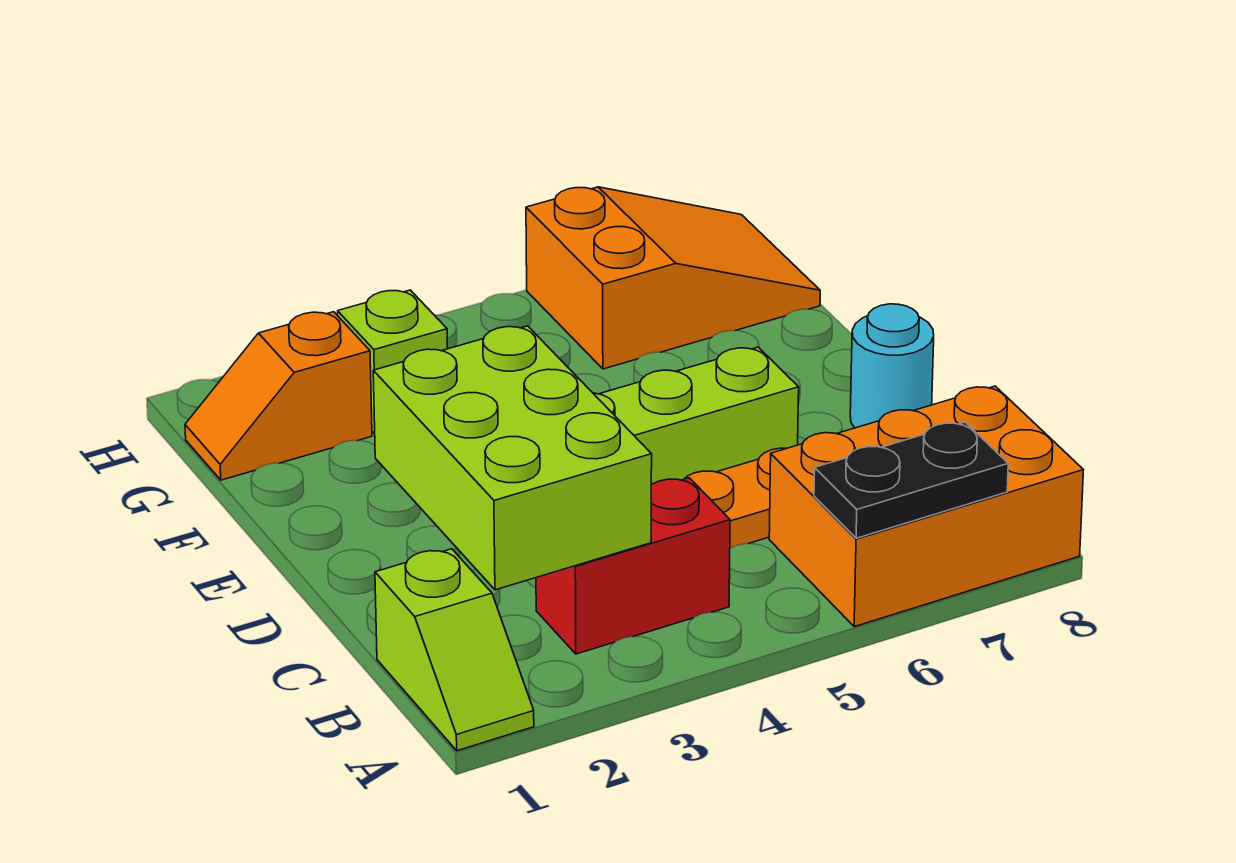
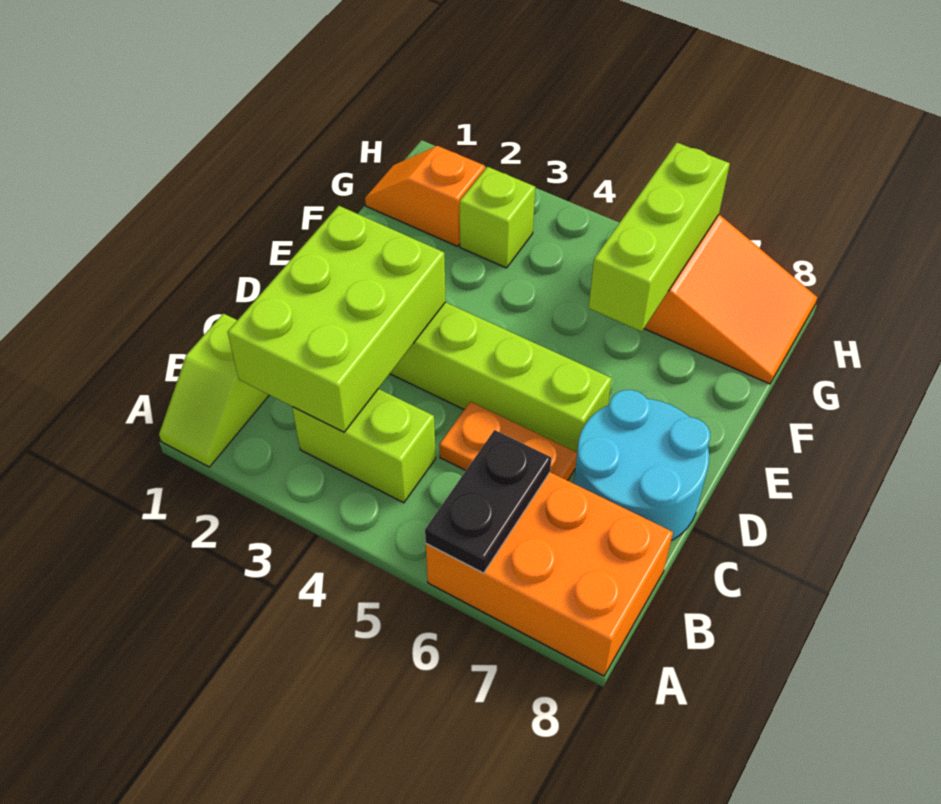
black 1x2 plate [814,422,1008,538] -> black 1x2 plate turned to [425,430,551,573]
red 1x2 brick [536,478,730,654] -> lime 1x2 brick [292,389,436,503]
cyan 1x1 round brick [850,304,934,428] -> cyan 2x2 round brick [574,390,710,540]
none -> lime 1x3 brick [589,143,730,332]

